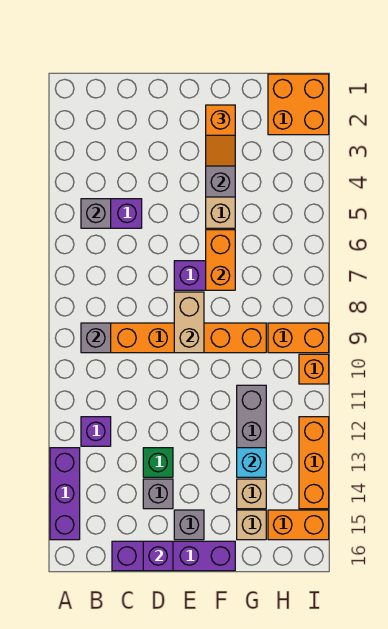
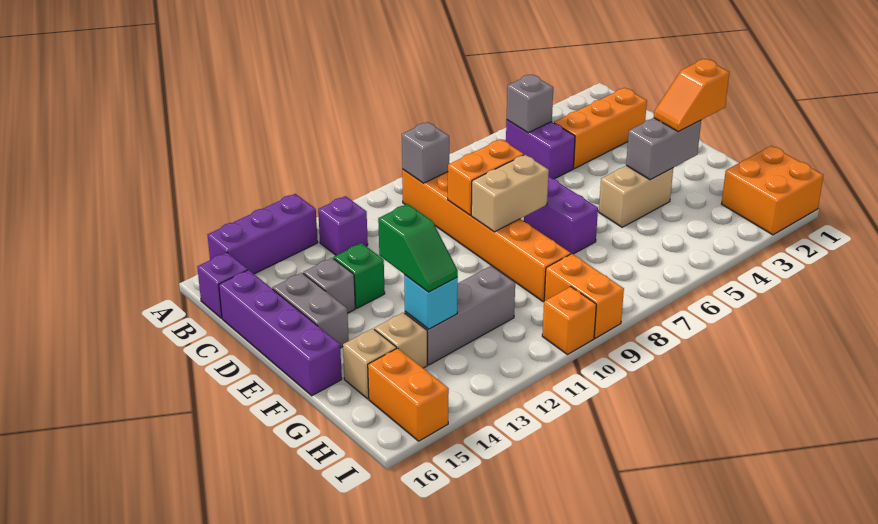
purple 1x1 brick [143,541,173,571] -> purple 1x1 brick moved to [197,252,248,318]
grey 1x1 brick [174,510,204,540] -> grey 1x2 brick [272,273,349,348]
orange 1x2 brick [206,230,235,290] -> orange 1x2 brick moved to [448,139,524,215]
none -> green 1x2 slope [378,204,458,292]
orange 1x3 brick [299,417,329,509] -> orange 1x3 brick moved to [554,88,647,169]

